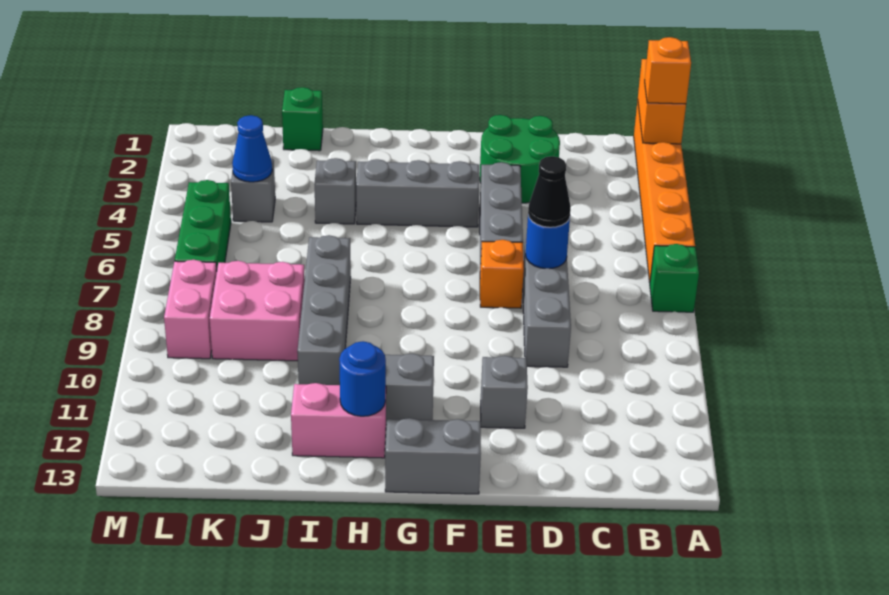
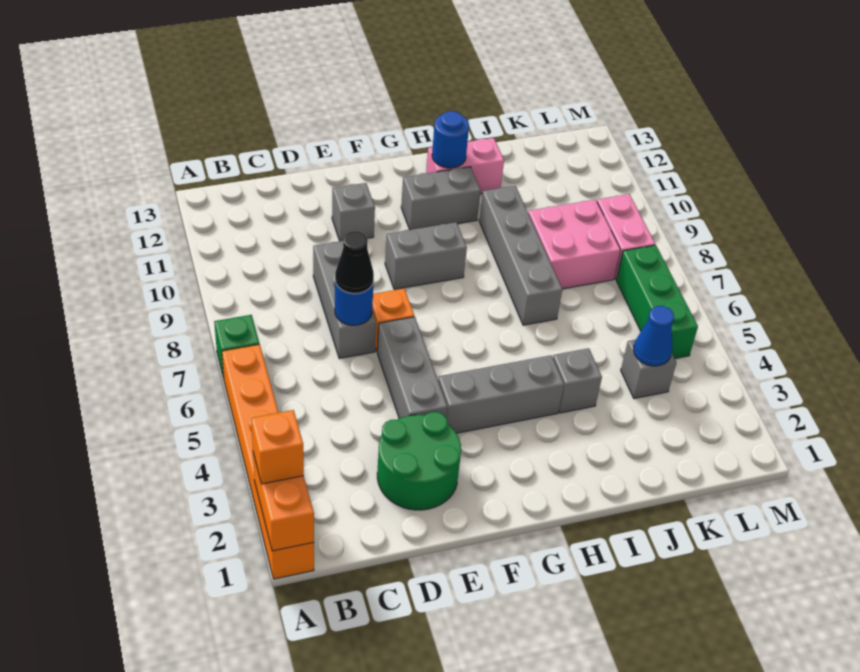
grey 1x2 brick [385,418,481,494] -> grey 1x2 brick moved to [385,222,467,289]
green 1x1 brick [282,87,323,151] -> none

